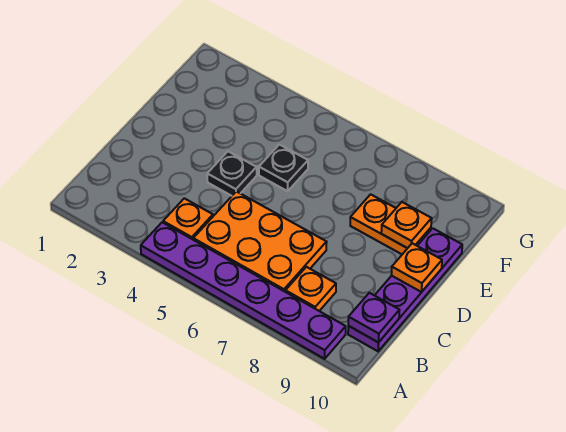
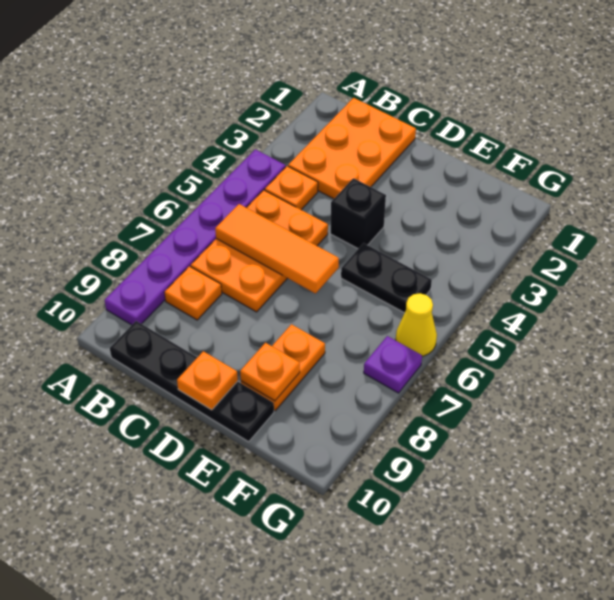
none -> orange 2x3 plate [288,98,416,199]
none -> orange 1x3 tile [215,204,339,293]
purple 1x4 plate [348,228,462,351] -> black 1x4 plate [110,321,274,442]
purple 1x1 plate [348,293,399,343] -> purple 1x1 plate moved to [364,336,422,393]
black 1x1 plate [207,151,257,196] -> black 1x1 brick [330,178,386,249]
black 1x1 plate [259,145,308,191] -> black 1x2 plate [341,243,432,313]
none -> yellow 1x1 cone [396,293,437,356]

